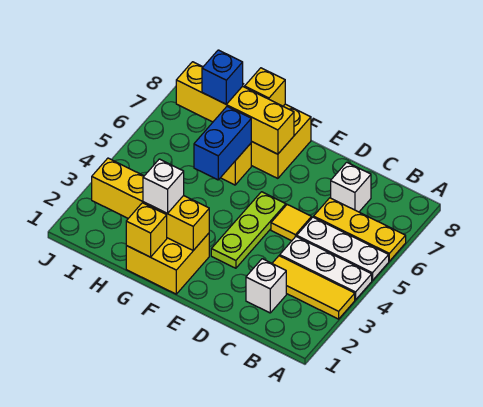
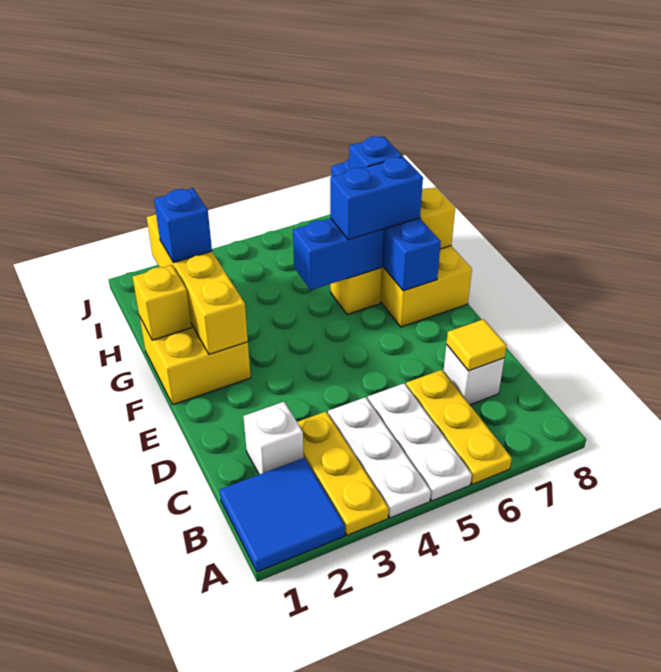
none -> blue 2x2 tile [220,458,345,572]
yellow 1x3 tile [272,256,355,319] -> yellow 1x3 plate [297,412,389,535]
yellow 1x1 tile [271,205,312,241] -> yellow 1x1 tile moved to [446,319,507,371]
lime 1x3 plate [211,192,286,268] -> none
yellow 1x4 brick [176,62,294,154] -> blue 1x4 brick [331,159,441,291]
white 1x1 brick [143,159,184,214] -> none
none -> blue 1x2 brick [330,157,423,240]
none -> blue 1x1 brick [154,188,212,263]

